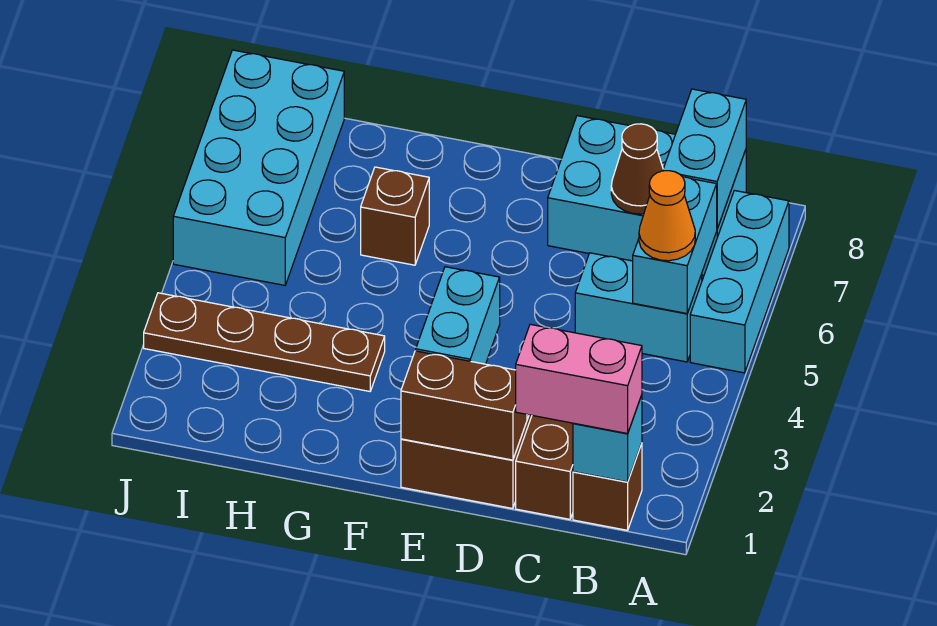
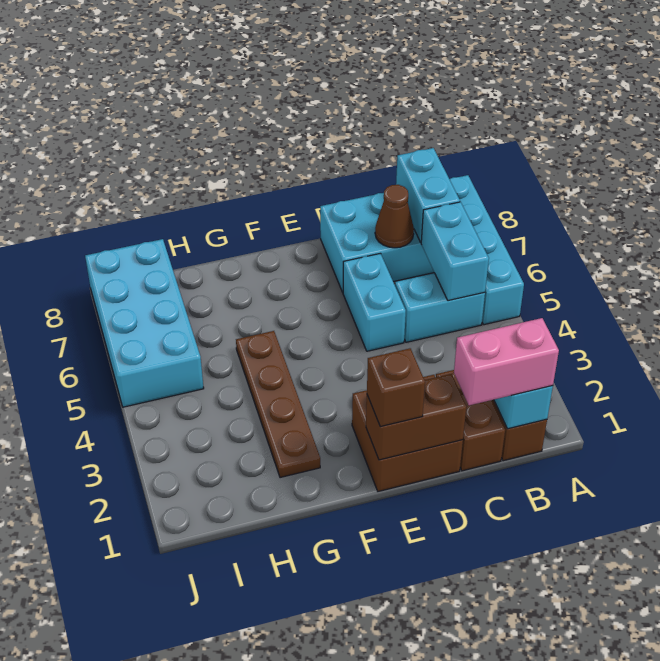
cyan 1x3 brick [690,190,789,373] -> cyan 1x4 brick [450,175,524,325]
orange 1x1 cone [639,171,695,261] -> none
cyan 1x2 brick [416,267,500,364] -> cyan 1x2 brick moved to [343,253,406,351]
brown 1x4 plate [144,293,385,391] -> brown 1x4 plate turned to [236,331,320,478]
brown 1x1 brick [361,167,429,265] -> brown 1x1 brick moved to [367,348,425,427]

